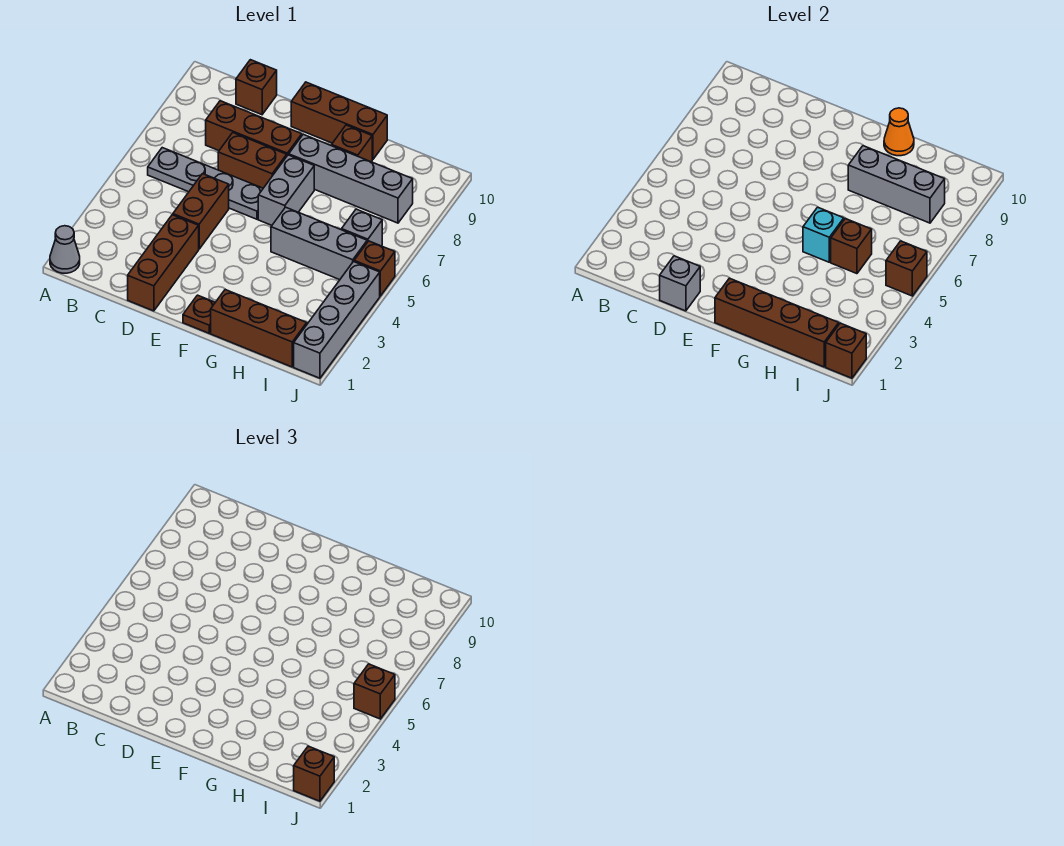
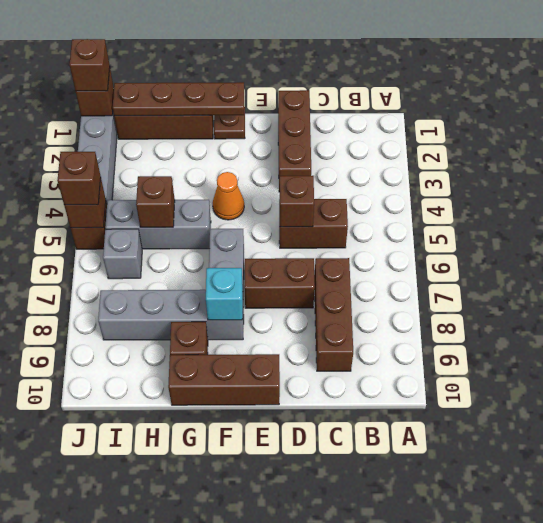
grey 1x1 cone [50,226,80,273] -> none
grey 1x4 plate [148,148,263,219] -> none
brown 1x3 brick [206,101,302,155] -> brown 1x3 brick turned to [314,258,353,371]
brown 1x1 brick [236,60,277,115] -> brown 1x1 brick moved to [280,176,314,227]
grey 1x1 brick [660,256,700,311] -> none
brown 1x2 brick [173,174,229,249] -> brown 1x2 brick turned to [279,199,348,248]
brown 1x4 brick [715,278,839,367] -> brown 1x4 plate [113,82,244,116]
cyan 1x1 brick [803,207,844,262] -> cyan 1x1 brick moved to [206,268,243,320]
grey 1x3 brick [848,146,945,223] -> none
orange 1x1 cone [884,108,914,156] -> orange 1x1 cone moved to [213,172,244,220]

